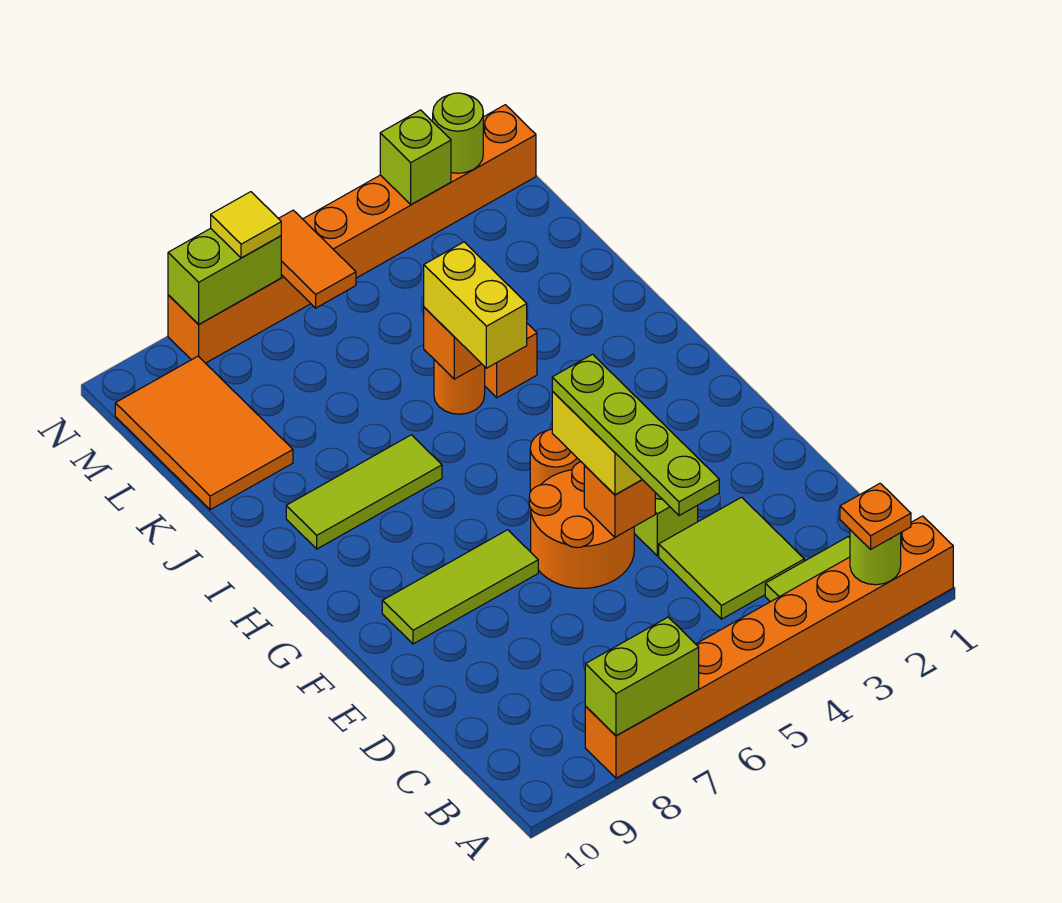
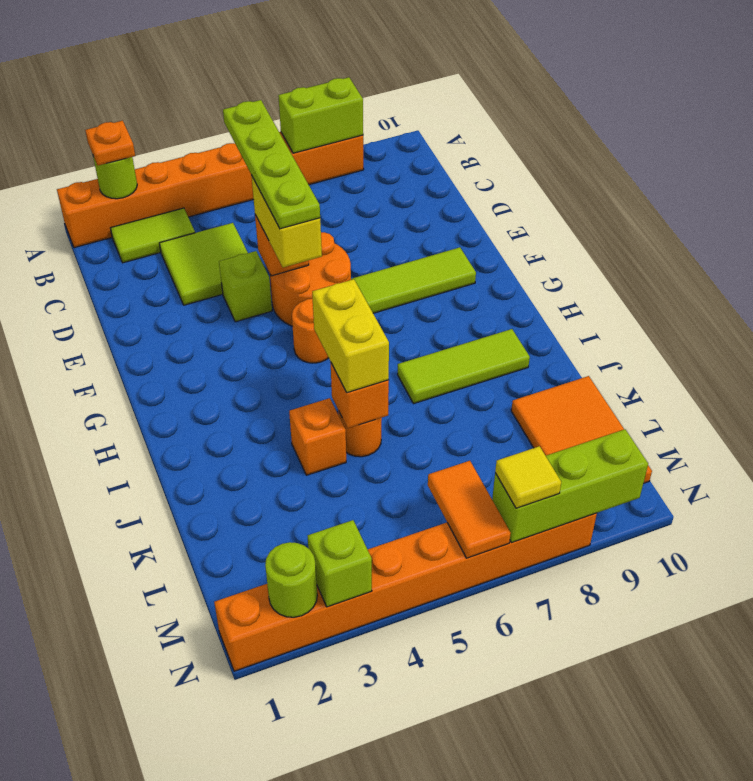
lime 1x2 brick [168,228,281,324] -> lime 1x3 brick [492,429,648,543]

